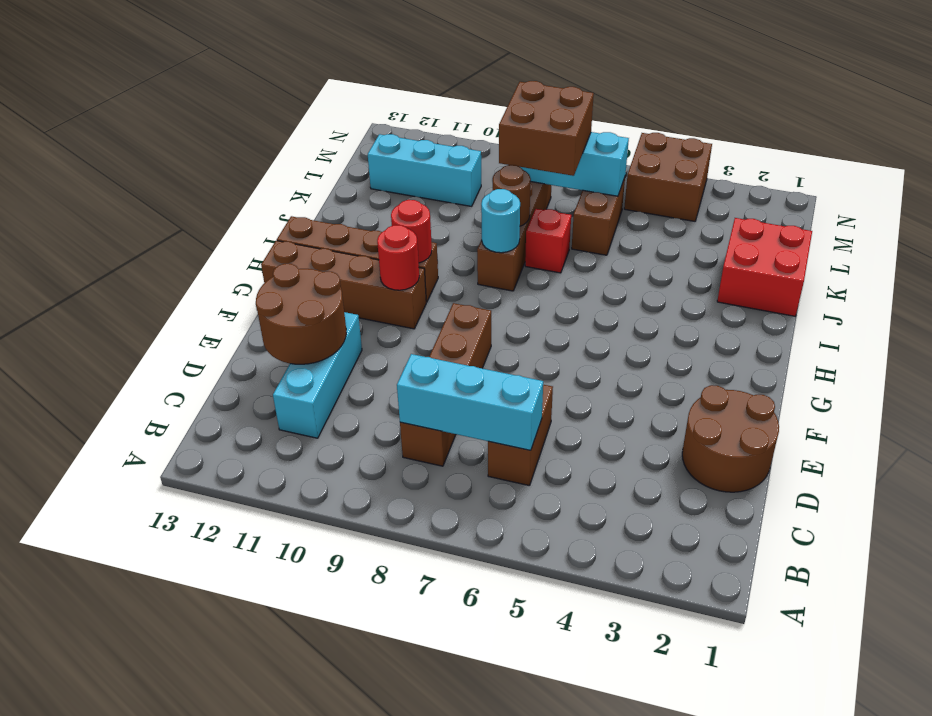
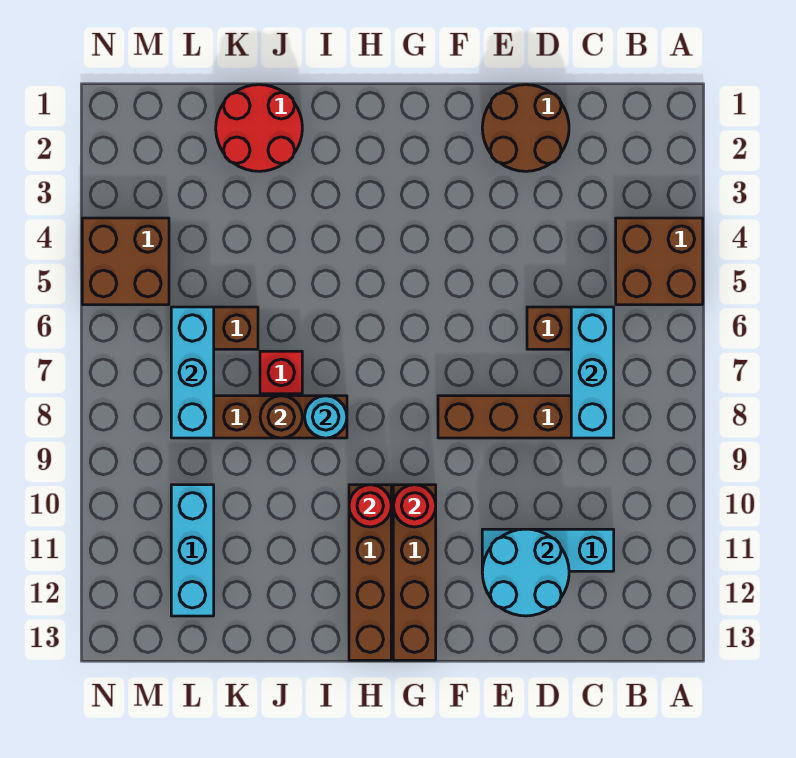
brown 2x2 round brick [256,264,346,364] -> cyan 2x2 round brick [482,529,569,616]
red 2x2 brick [717,218,812,316] -> red 2x2 round brick [216,85,302,171]
brown 2x2 brick [499,81,594,176] -> brown 2x2 brick moved to [616,218,703,305]

